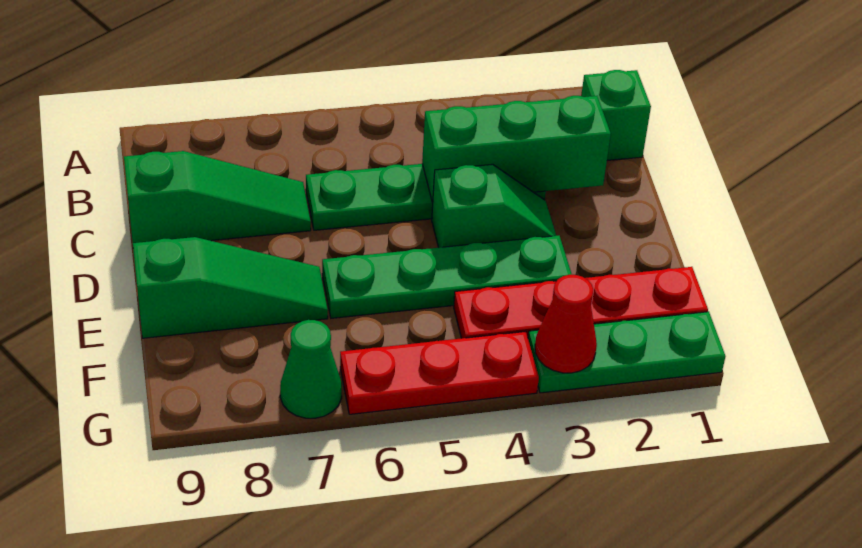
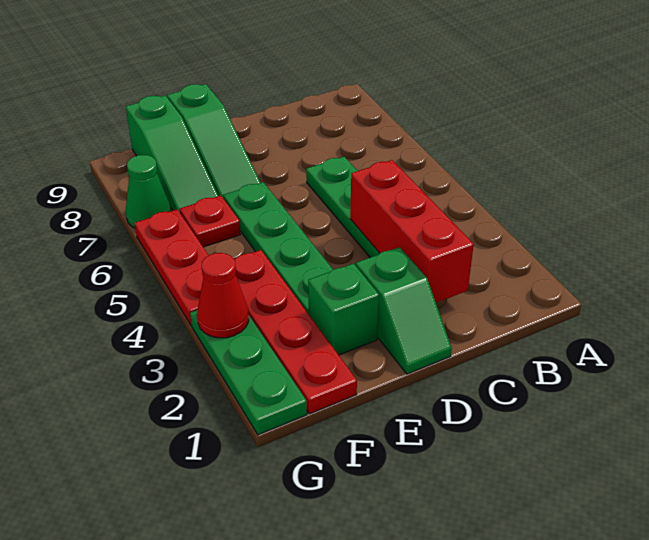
green 1x1 brick [581,70,651,161] -> green 1x1 brick moved to [308,264,379,355]
green 1x3 brick [422,96,611,202] -> red 1x3 brick [350,160,474,303]
green 1x3 slope [124,151,311,243] -> green 1x3 slope moved to [126,95,218,212]
green 1x2 slope [432,164,556,248] -> green 1x2 slope moved to [356,247,452,374]
none -> red 1x1 plate [180,196,240,247]

